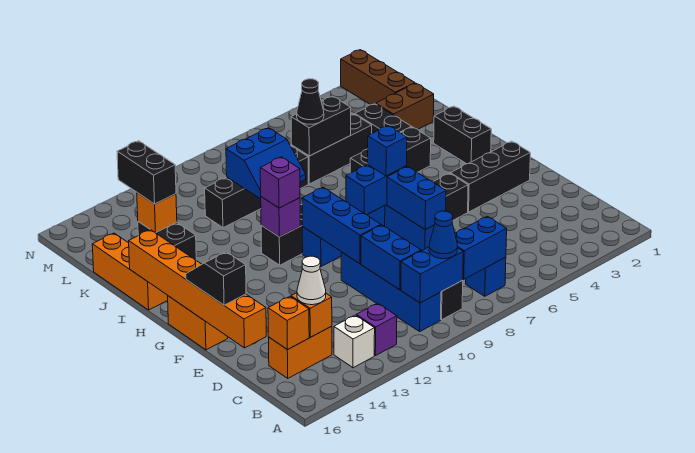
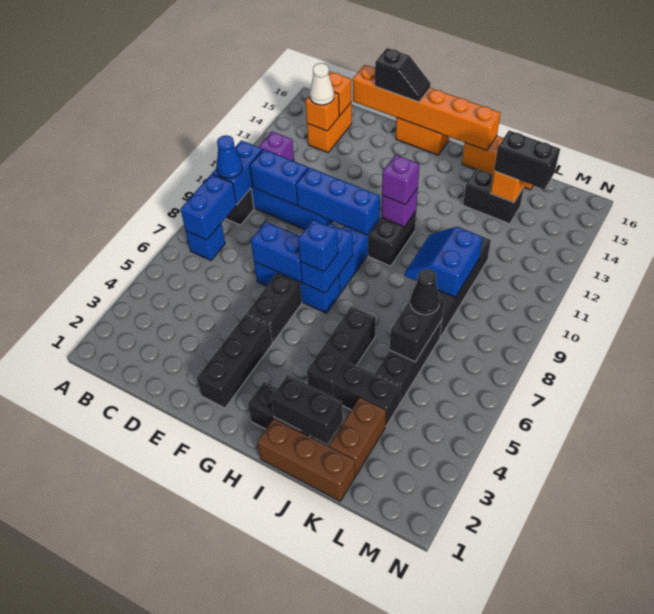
white 1x1 brick [334,315,375,368] -> none
none -> black 1x2 brick [271,375,343,444]
brown 1x3 brick [341,50,415,105] -> brown 1x3 brick moved to [257,419,355,501]

